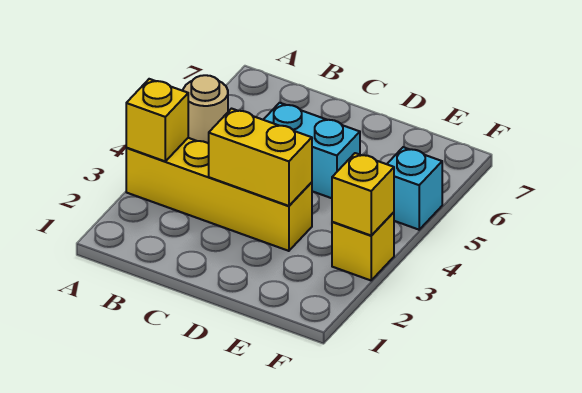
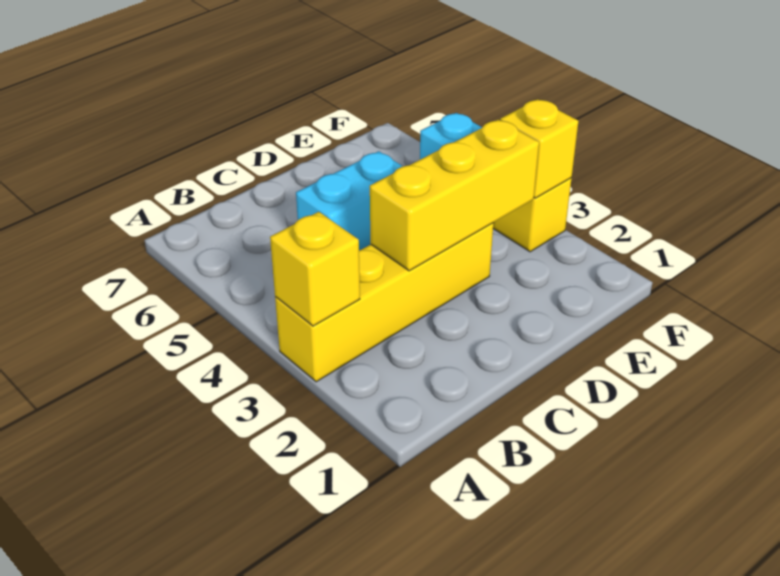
tan 1x1 round brick [183,75,228,144] -> none
yellow 1x2 brick [209,109,312,206] -> yellow 1x3 brick [370,120,539,271]

